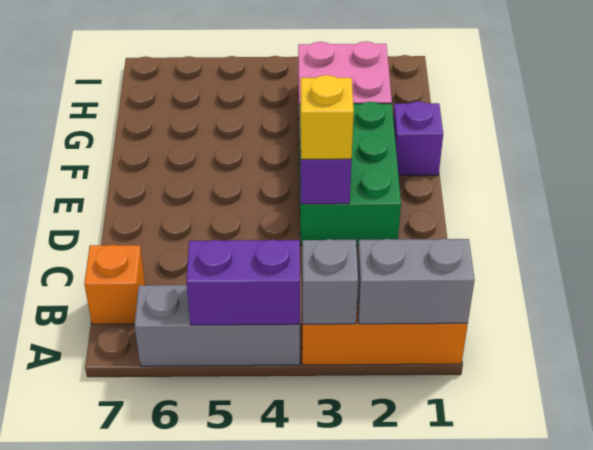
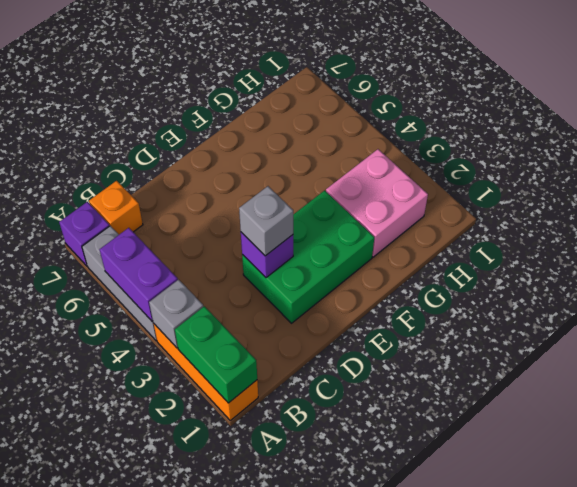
grey 1x2 brick [357,238,475,324] -> green 1x2 brick [175,306,257,403]
yellow 1x1 brick [300,75,354,159] -> grey 1x1 brick [239,186,293,256]
purple 1x1 brick [393,101,443,175] -> purple 1x1 brick moved to [59,202,109,266]

